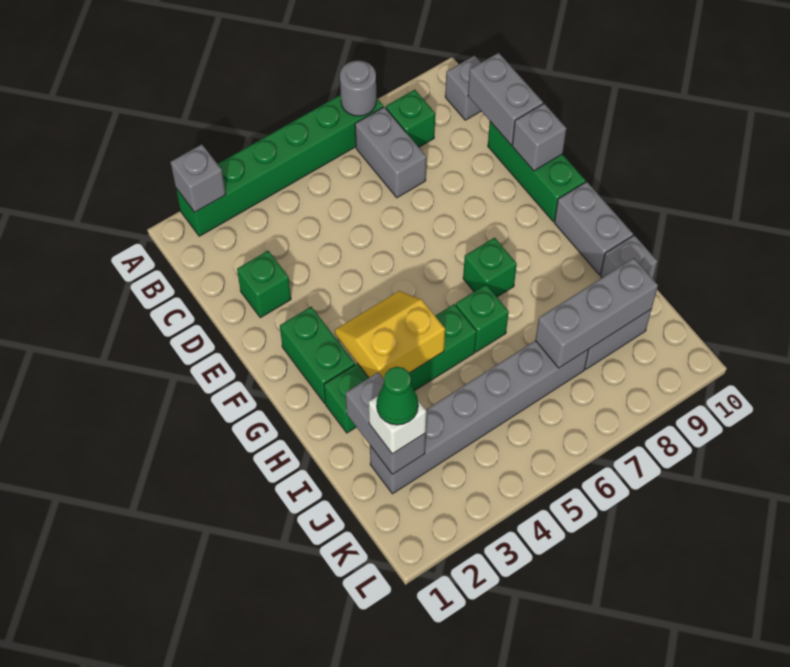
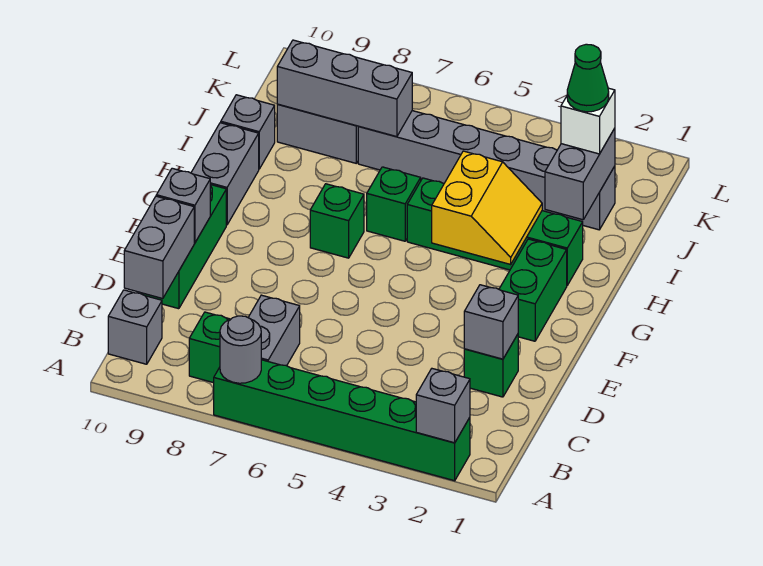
none -> grey 1x1 brick [464,285,518,359]
yellow 2x2 slope [335,291,445,379] -> yellow 2x2 slope turned to [432,151,542,264]

